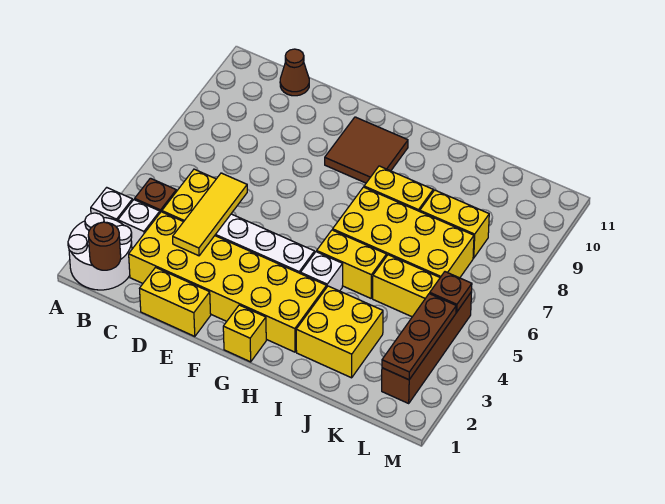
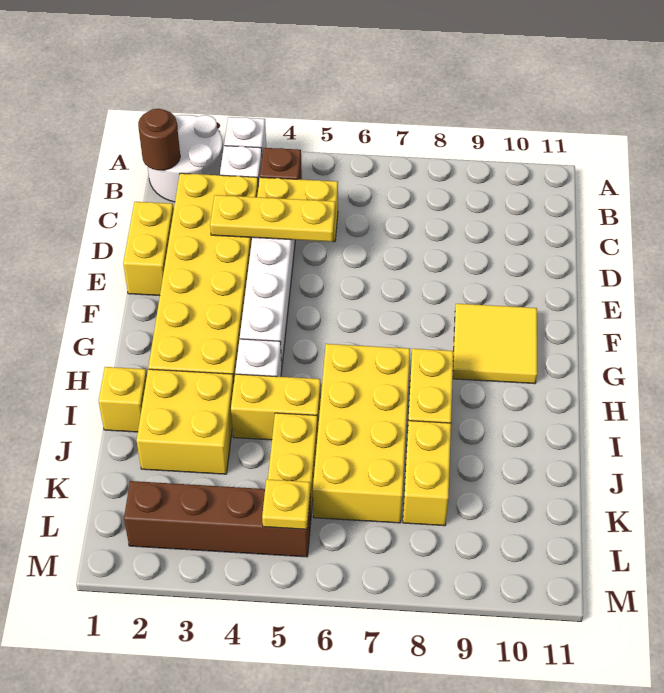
brown 1x1 cone [280,49,309,96] -> none
yellow 1x3 tile [173,173,247,256] -> yellow 1x3 plate [210,195,335,242]
brown 2x2 tile [325,117,408,183] -> yellow 2x2 tile [453,304,537,384]
yellow 1x1 brick [223,305,266,362] -> yellow 1x1 brick moved to [99,367,147,432]
yellow 1x2 brick [317,230,387,298] -> yellow 1x2 brick turned to [231,374,321,440]
brown 1x3 plate [382,294,456,380] -> none
brown 1x1 plate [430,272,472,312] -> yellow 1x1 plate [262,479,310,529]

